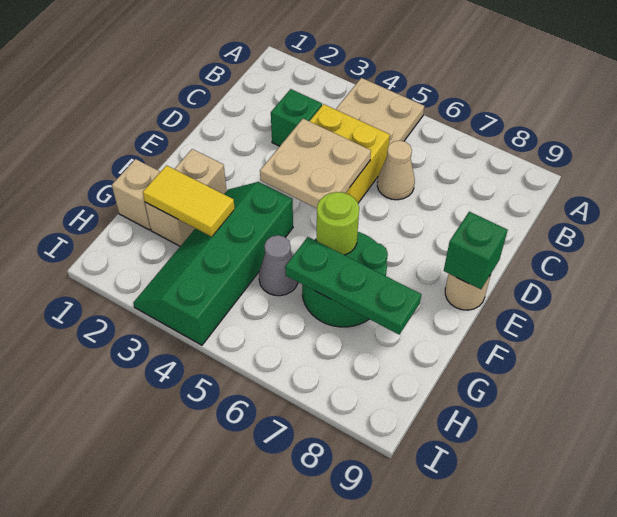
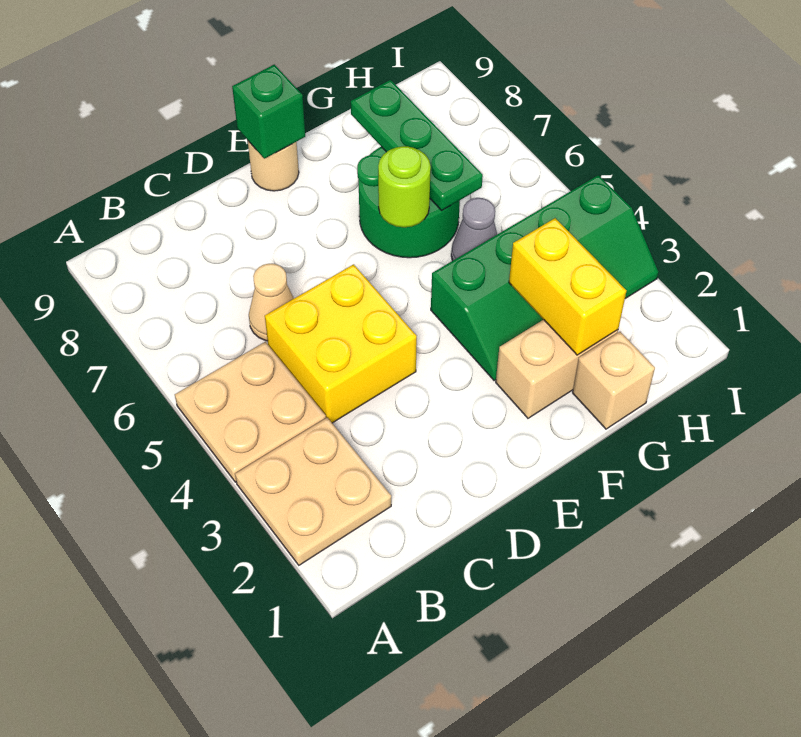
green 1x1 brick [271,89,322,146] -> none
tan 2x2 plate [260,119,371,208] -> tan 2x2 plate moved to [235,418,391,565]
yellow 1x2 tile [143,165,235,237] -> yellow 1x2 brick [509,218,626,355]

